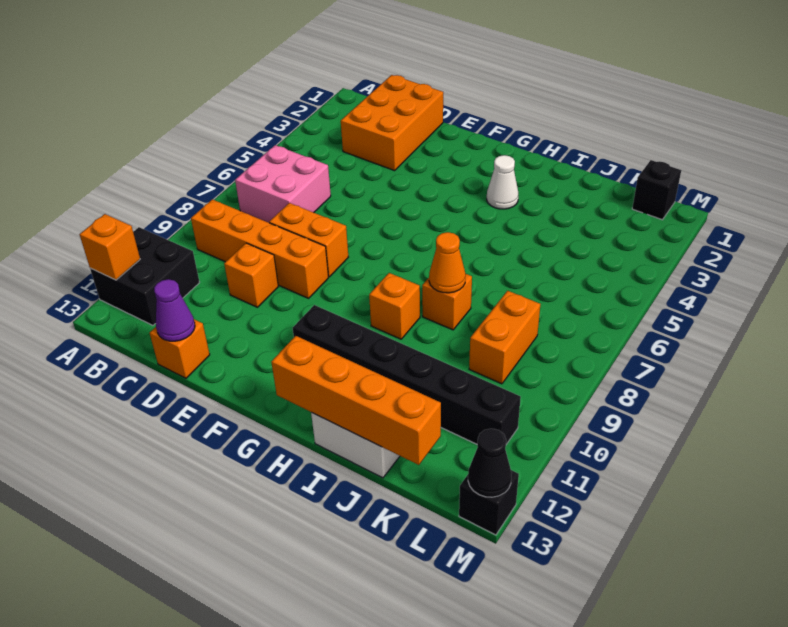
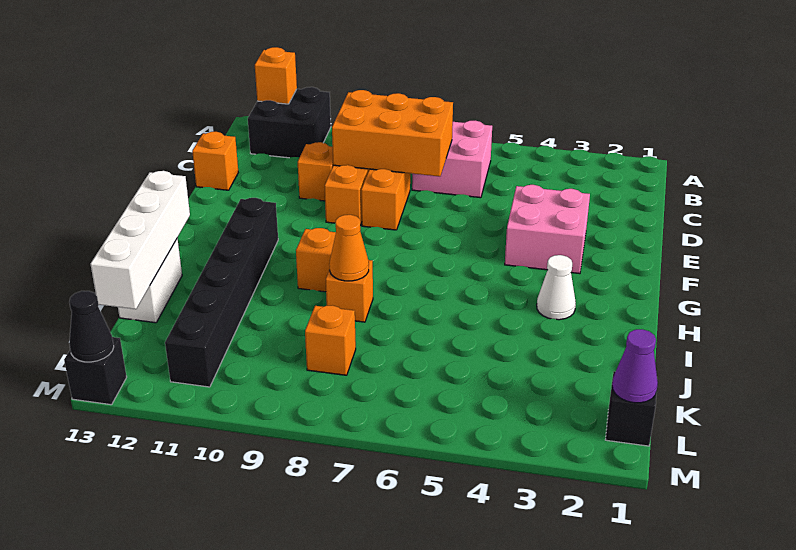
orange 2x3 brick [341,75,443,171] -> orange 2x3 brick moved to [332,90,453,176]
purple 1x1 cone [154,279,195,341] -> purple 1x1 cone moved to [612,329,658,403]
none -> pink 2x2 brick [505,185,590,274]
orange 1x4 brick [271,336,441,465] -> white 1x4 brick [91,171,190,309]
orange 1x2 brick [469,291,540,384] -> orange 1x1 brick [305,305,356,375]

